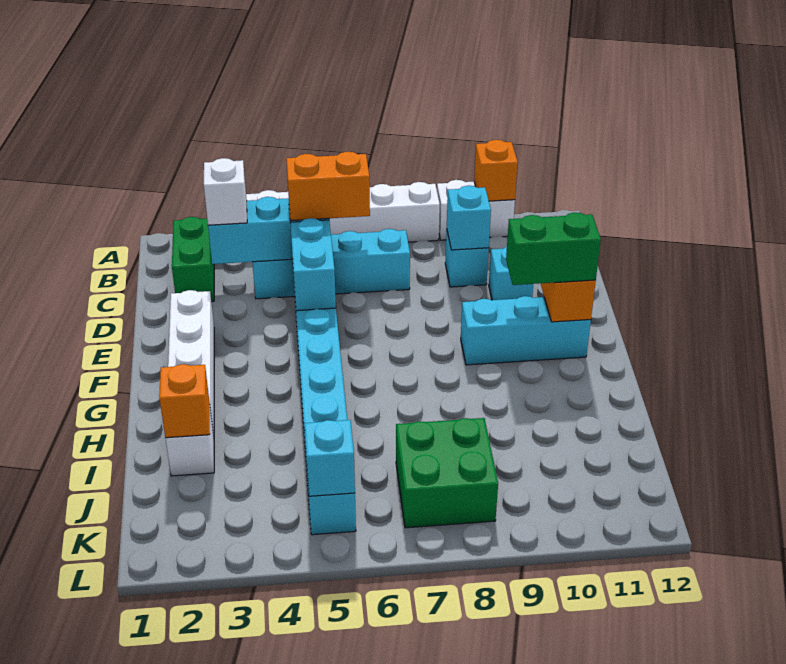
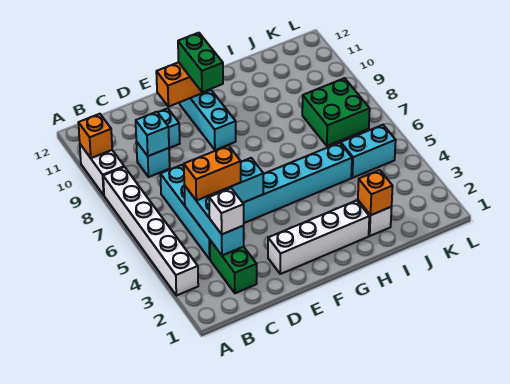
green 1x2 brick [172,217,214,302] -> green 1x2 brick turned to [210,240,257,293]
orange 1x2 brick [286,152,370,220] -> orange 1x2 brick turned to [184,146,241,201]
cyan 1x1 brick [304,420,355,496] -> none

